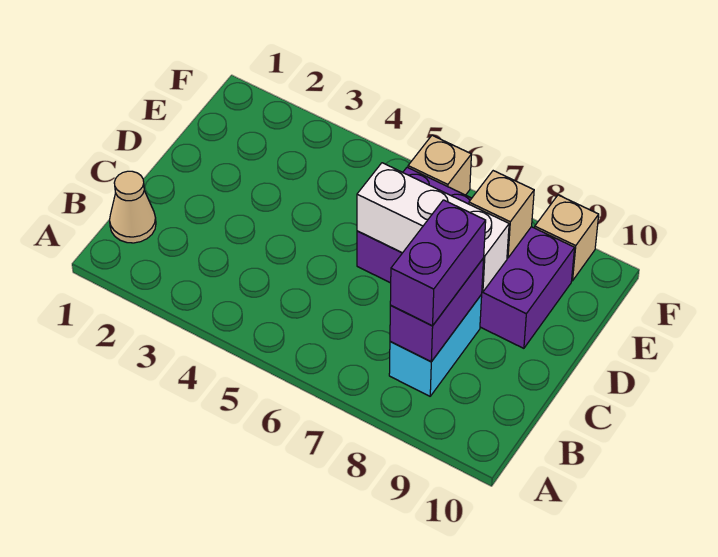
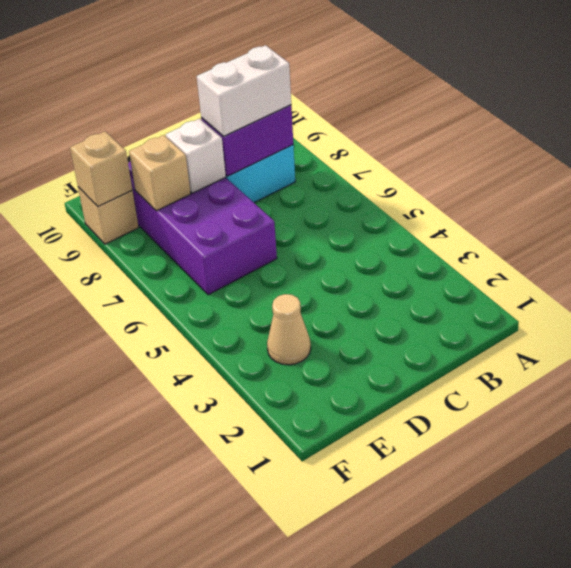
tan 1x1 cone [110,171,156,243] -> tan 1x1 cone moved to [267,294,311,365]
purple 1x2 brick [390,200,486,326] -> white 1x2 brick [197,45,291,136]
white 1x3 brick [357,163,509,292] -> white 1x1 brick [166,119,226,193]
tan 1x1 brick [408,135,471,195] -> tan 1x1 brick moved to [70,131,132,207]

